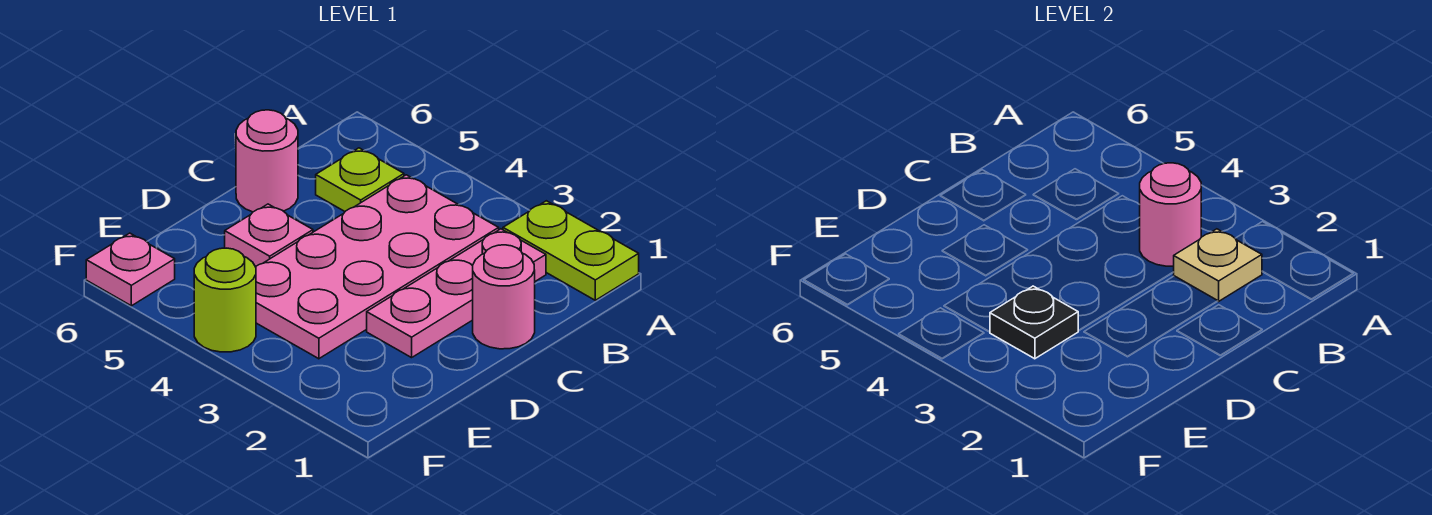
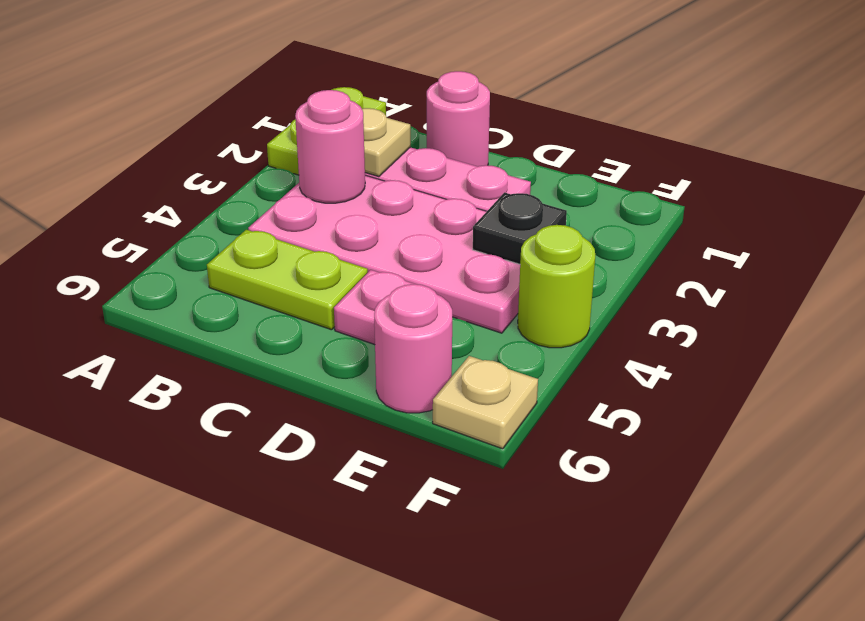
lime 1x1 plate [316,148,404,211] -> lime 1x2 plate [207,230,368,330]
pink 1x1 round brick [236,110,298,212] -> pink 1x1 round brick moved to [374,284,452,413]
pink 1x1 plate [86,233,175,306] -> tan 1x1 plate [433,356,538,449]

